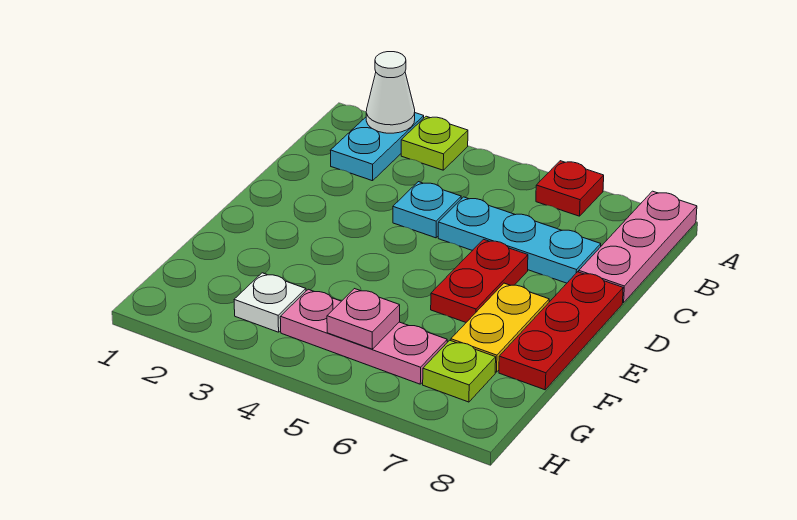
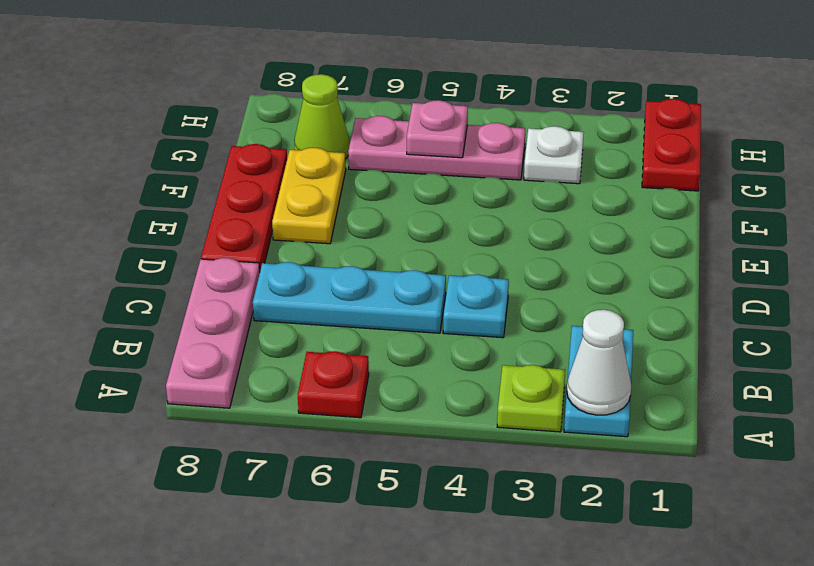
red 1x2 plate [431,239,528,322] -> red 1x2 plate moved to [642,99,701,191]
lime 1x1 plate [423,340,496,402] -> lime 1x1 cone [294,74,349,159]

